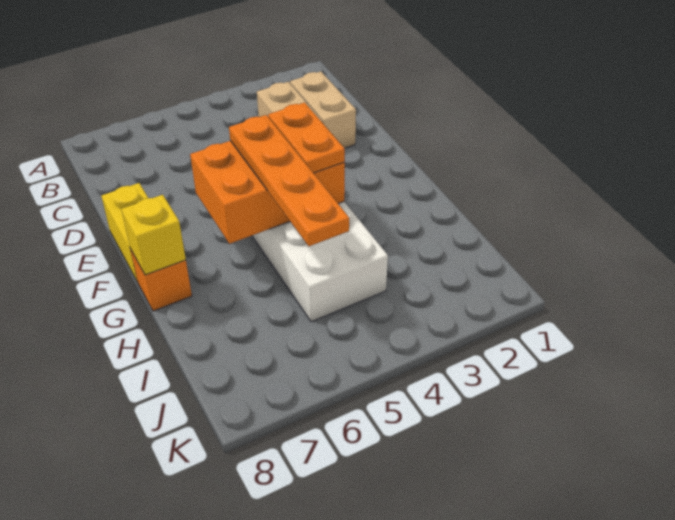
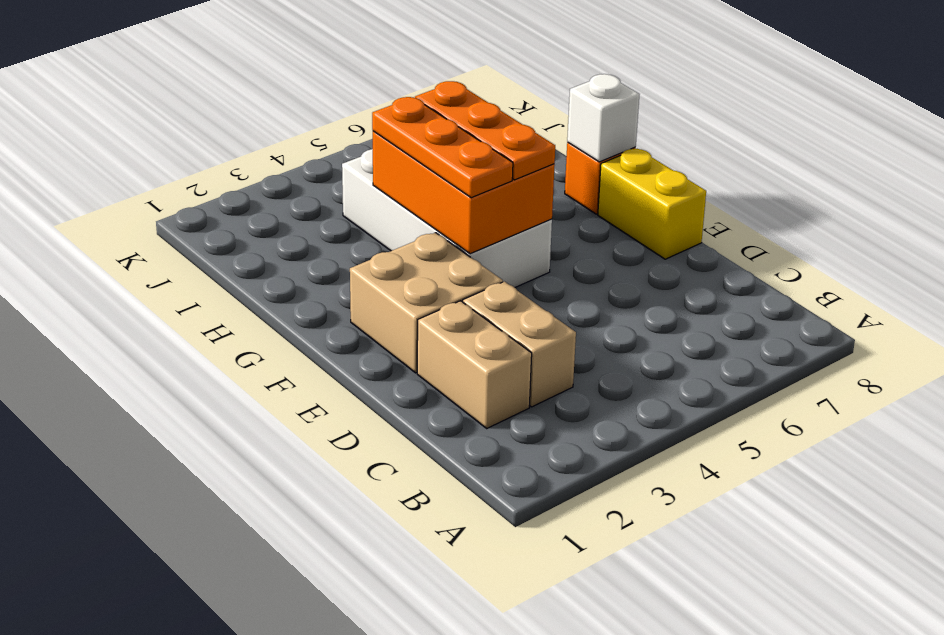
none -> tan 2x2 brick [350,233,503,373]
orange 2x3 brick [190,141,345,244] -> orange 2x3 brick turned to [373,131,555,254]
orange 1x2 plate [268,102,345,173] -> orange 1x3 plate [372,97,513,198]
orange 1x4 plate [229,115,349,246] -> orange 1x3 plate [415,81,555,180]
yellow 1x1 brick [121,195,186,275] -> white 1x1 brick [567,74,640,162]

